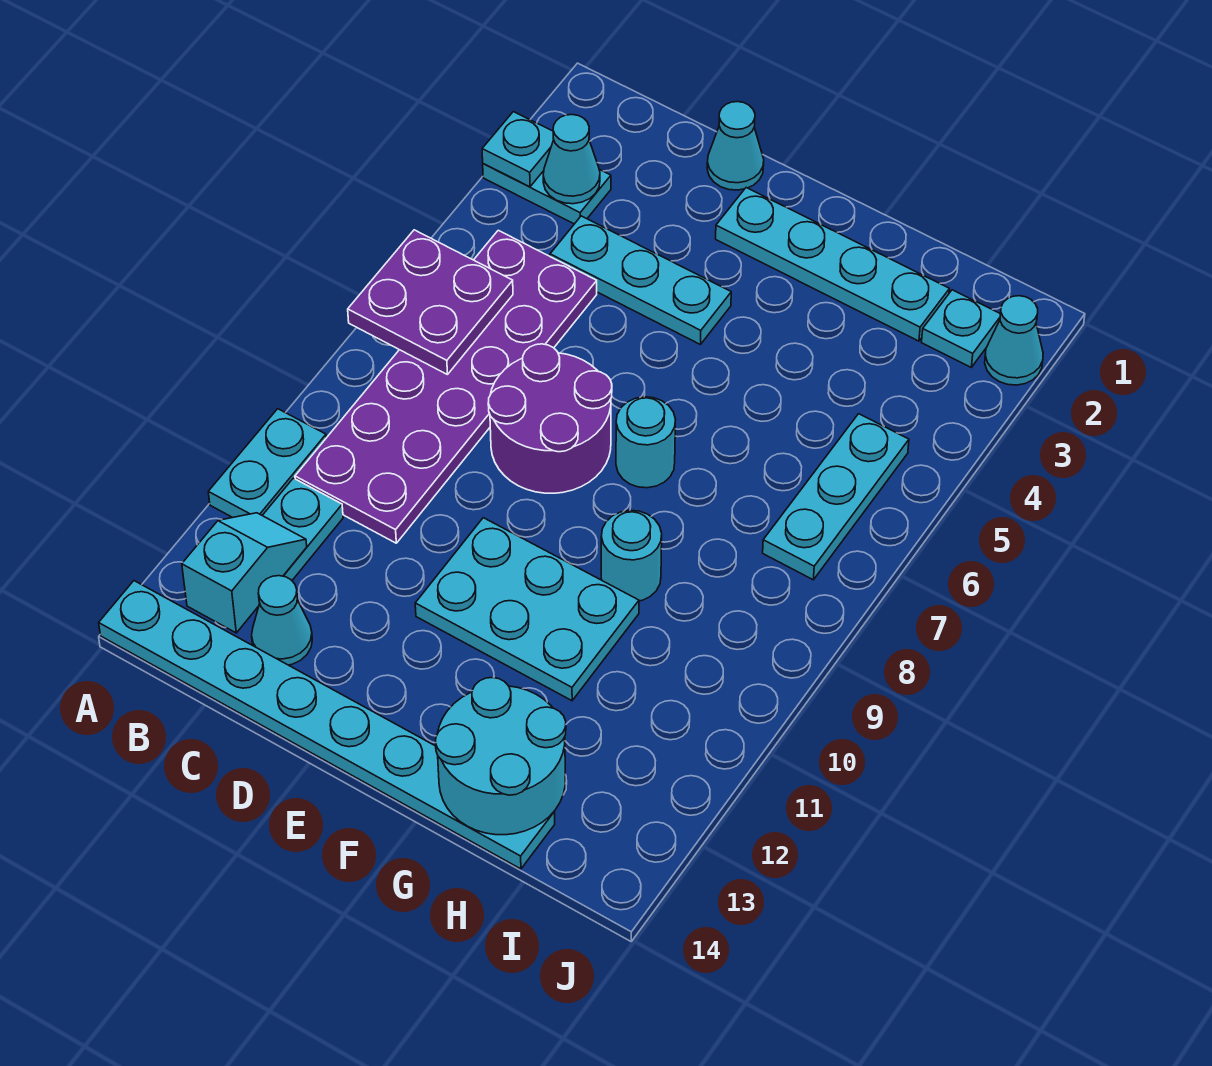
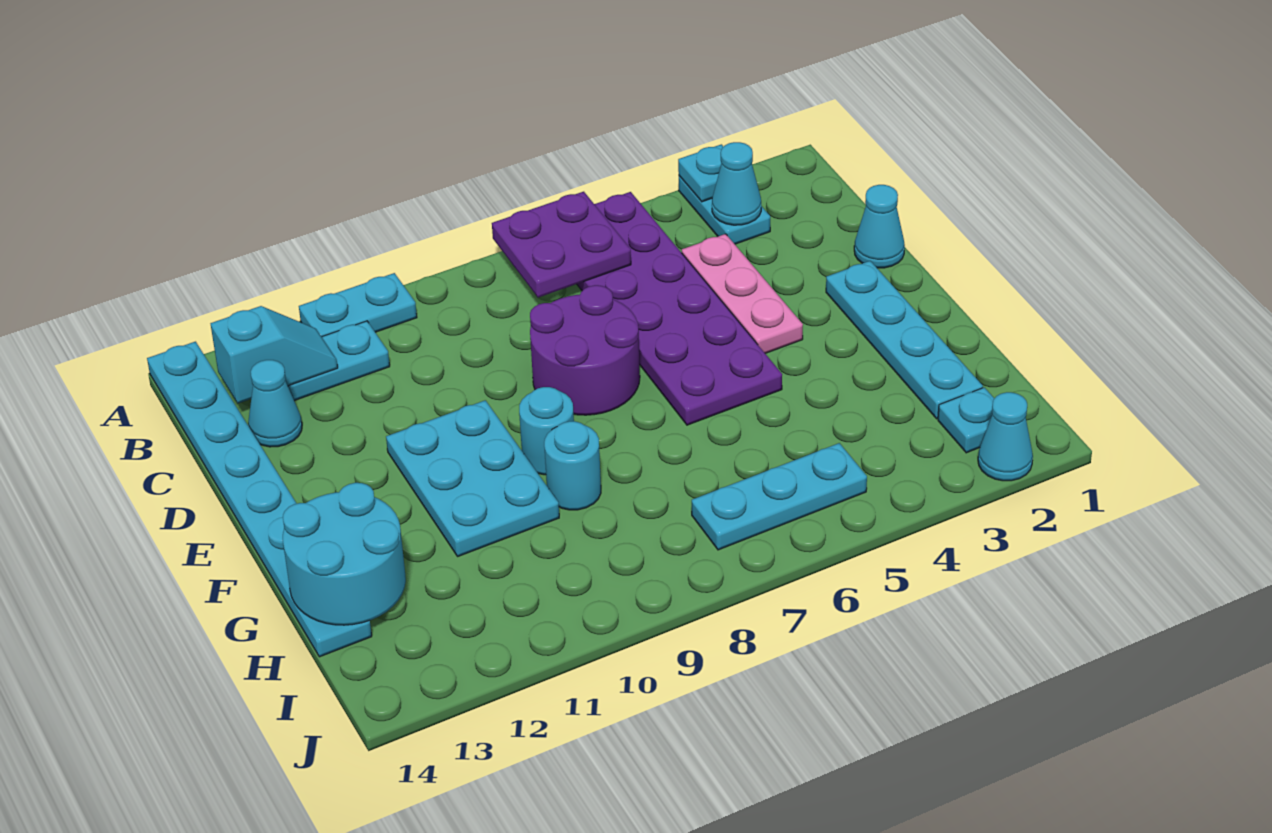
purple 2x6 plate [295,230,597,543] -> purple 2x6 plate turned to [577,192,782,425]
cyan 1x3 plate [550,216,731,344] -> pink 1x3 plate [682,234,803,353]
cyan 1x1 round brick [616,397,676,488] -> cyan 1x1 round brick moved to [519,387,574,475]

